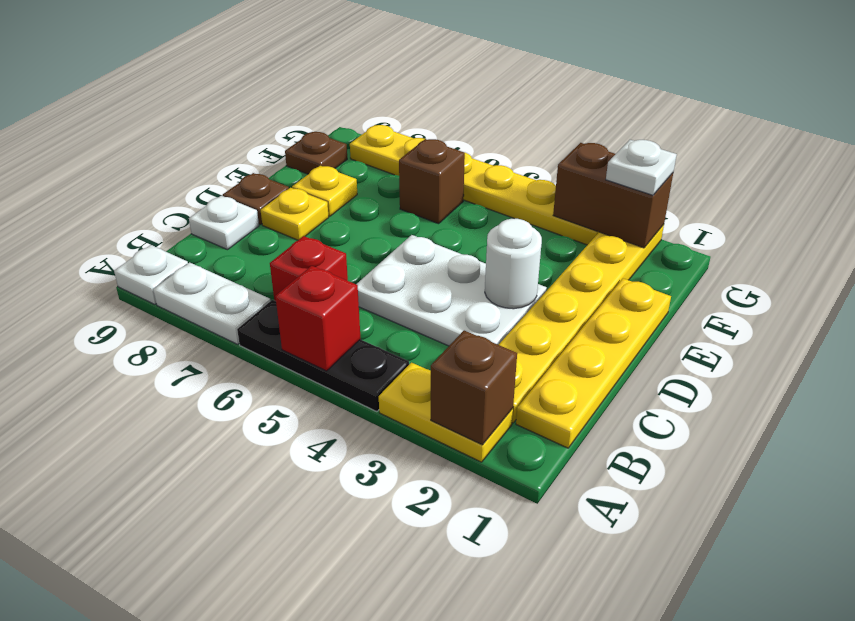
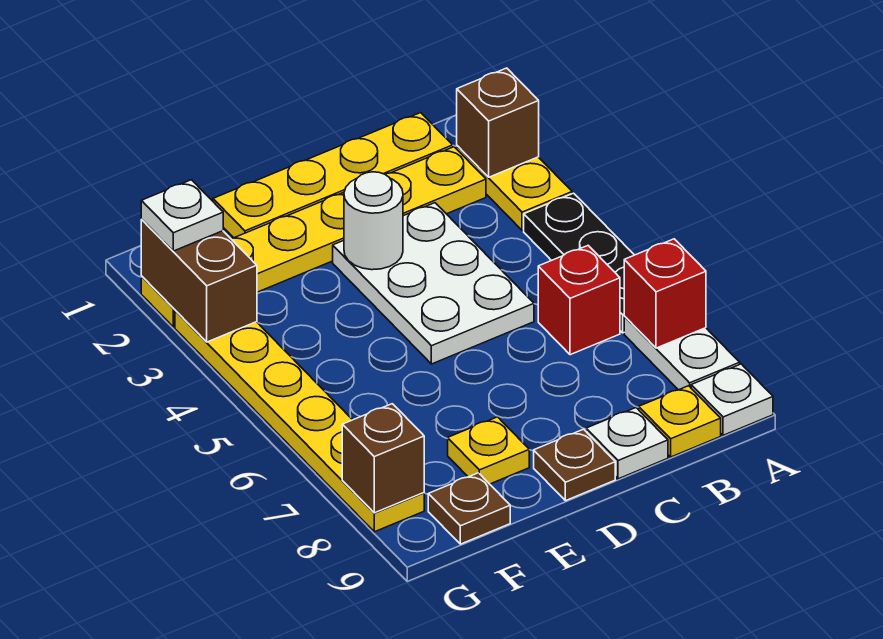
red 1x1 brick [275,266,361,371] -> red 1x1 brick moved to [624,239,706,348]
yellow 1x1 plate [261,188,329,240] -> yellow 1x1 plate moved to [639,386,721,457]
brown 1x1 brick [399,139,465,224] -> brown 1x1 brick moved to [342,404,424,513]

